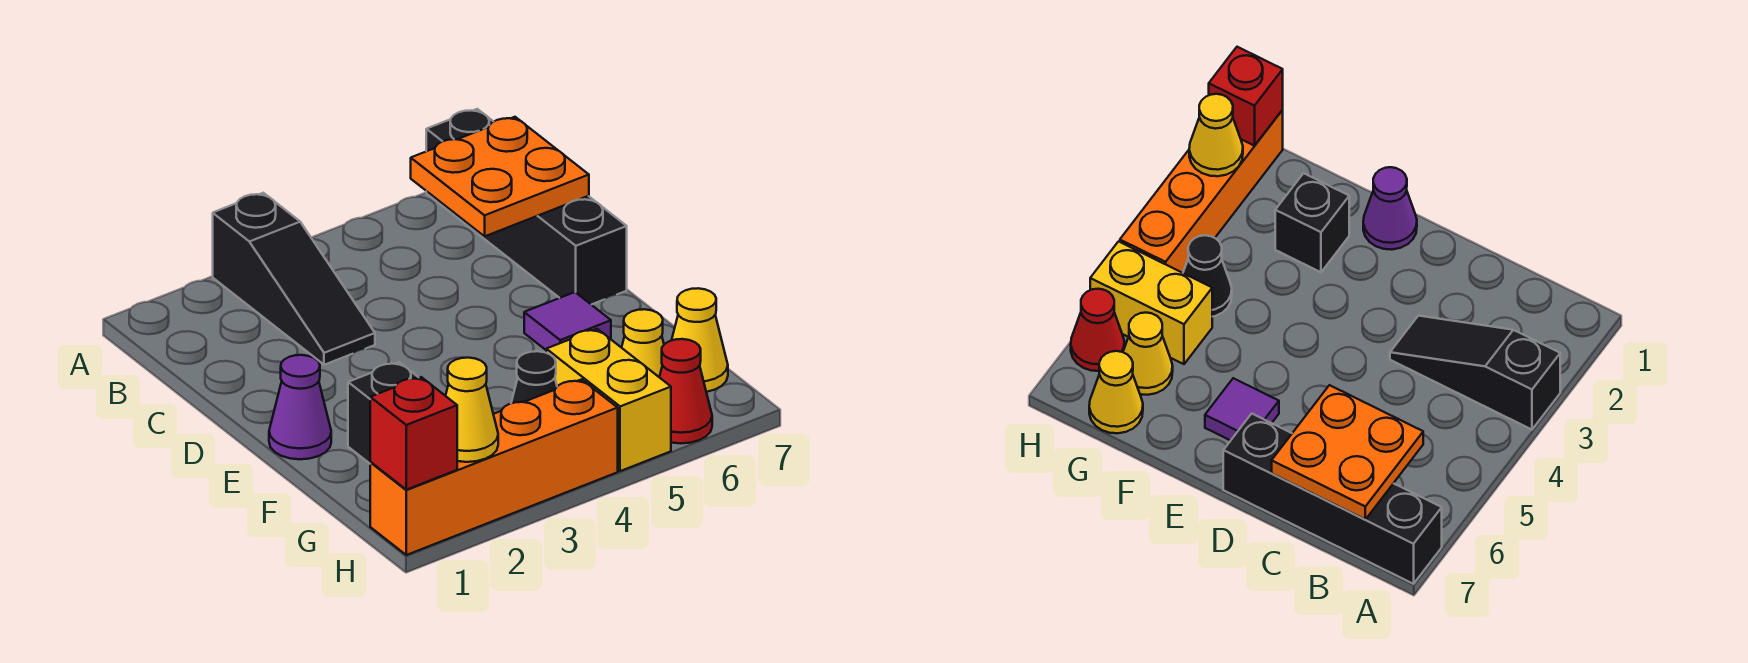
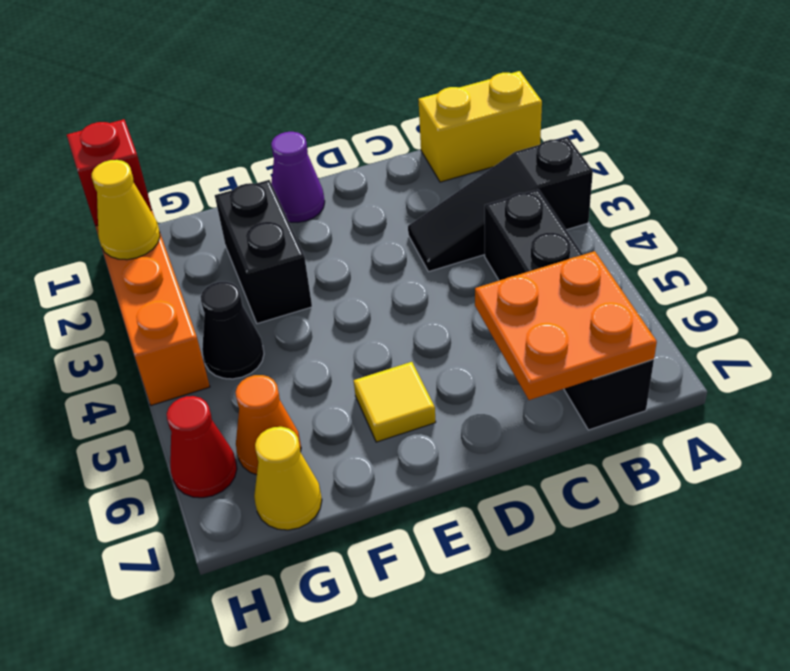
black 1x4 brick [426,109,627,305] -> black 1x4 brick turned to [485,189,654,430]
purple 1x1 tile [524,292,611,350] -> yellow 1x1 tile [354,362,436,442]
black 1x1 brick [348,362,419,463] -> black 1x2 brick [215,180,312,324]
yellow 1x2 brick [546,329,671,471] -> yellow 1x2 brick moved to [418,71,542,182]
yellow 1x1 cone [622,309,664,377] -> orange 1x1 cone [236,375,301,475]

